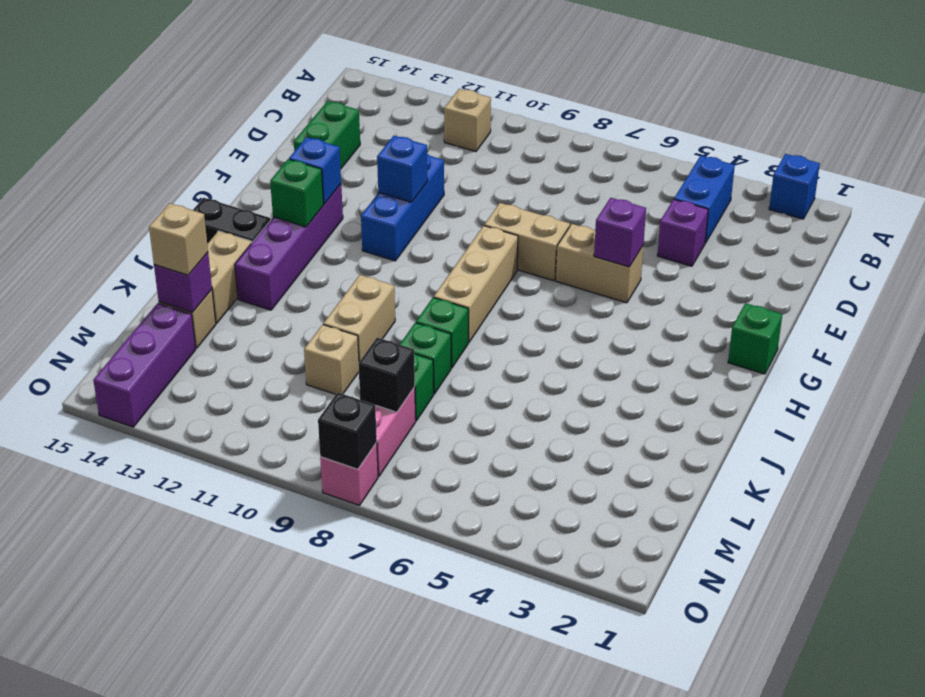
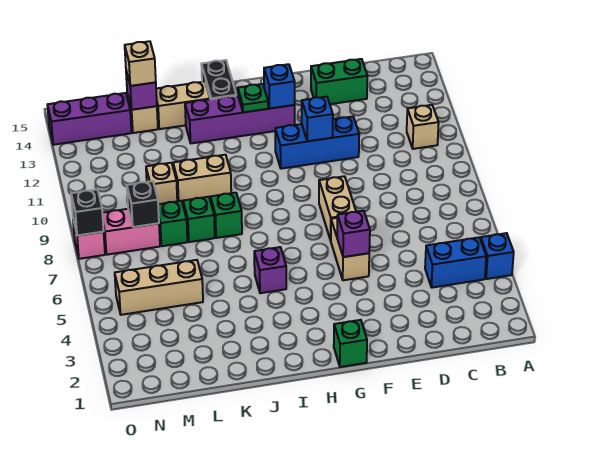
blue 1x1 brick [769,154,820,219] -> blue 1x1 brick moved to [481,233,514,279]
purple 1x1 brick [657,200,708,266] -> purple 1x1 brick moved to [254,247,286,293]
tan 1x3 brick [434,226,518,343] -> tan 1x3 brick moved to [115,260,203,315]
green 1x1 brick [270,159,323,227] -> green 1x1 plate [238,84,268,112]

